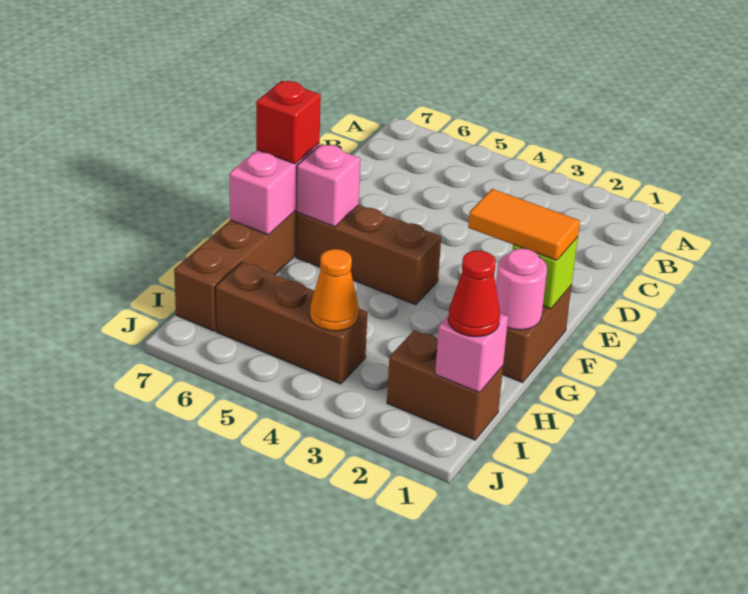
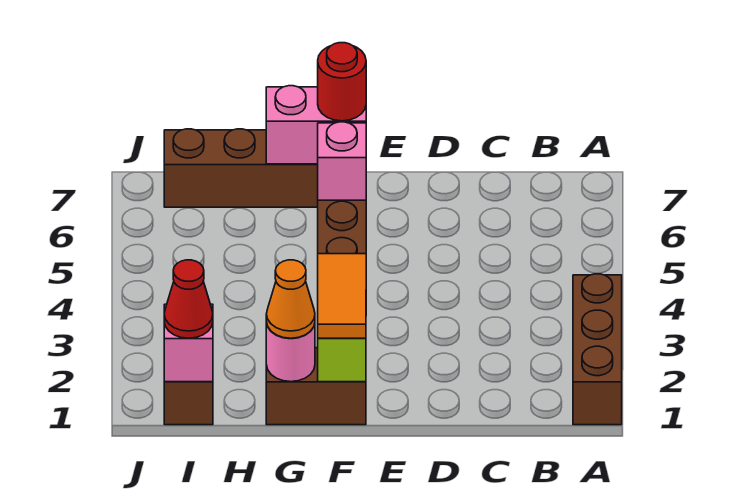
red 1x1 brick [256,81,321,164] -> red 1x1 round brick [318,43,366,121]
brown 1x3 brick [216,262,368,384] -> brown 1x3 brick moved to [573,274,622,425]
orange 1x1 cone [310,249,359,331] -> orange 1x1 cone moved to [266,260,315,338]

